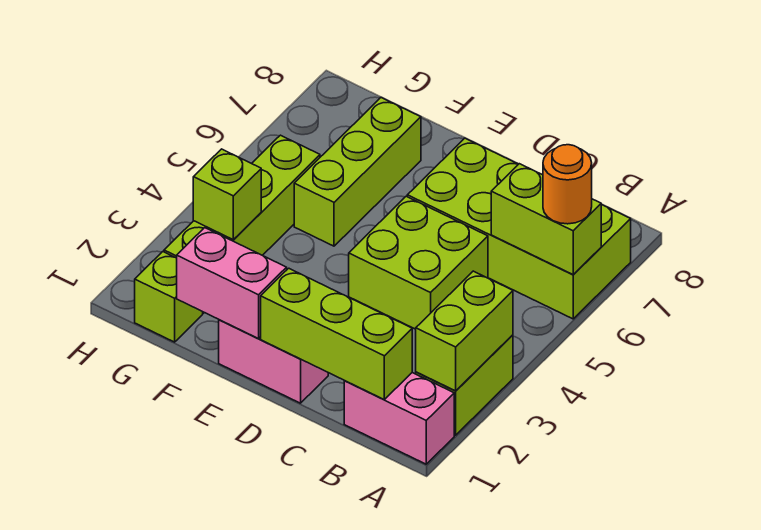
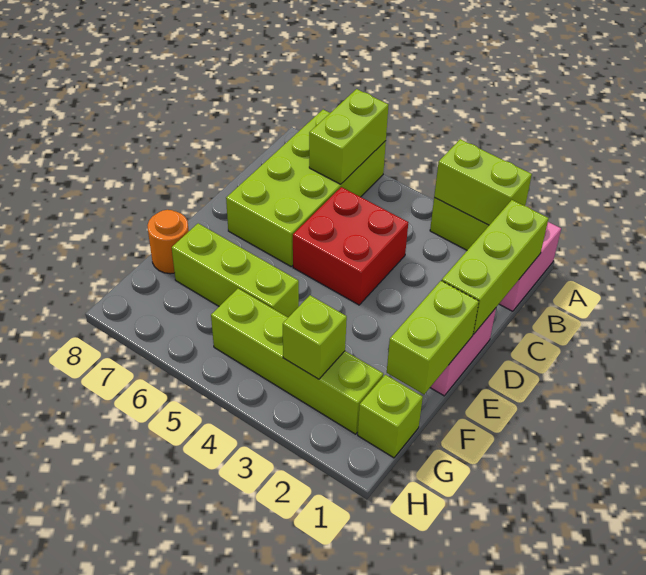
orange 1x1 round brick [543,145,592,224] -> orange 1x1 round brick moved to [147,210,189,274]
lime 2x2 brick [349,196,488,329] -> red 2x2 brick [293,187,408,305]
pink 1x2 brick [177,228,287,339] -> lime 1x2 brick [387,281,479,394]

